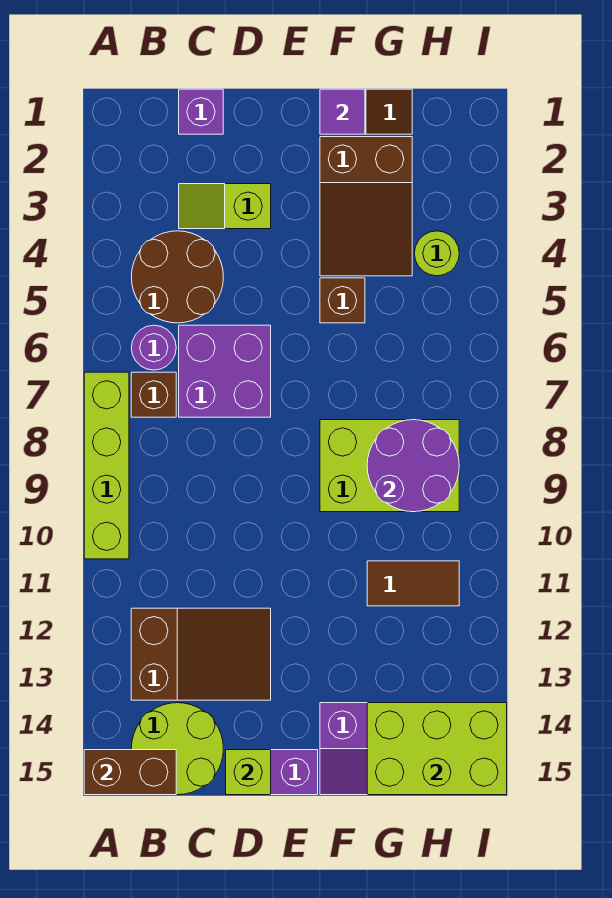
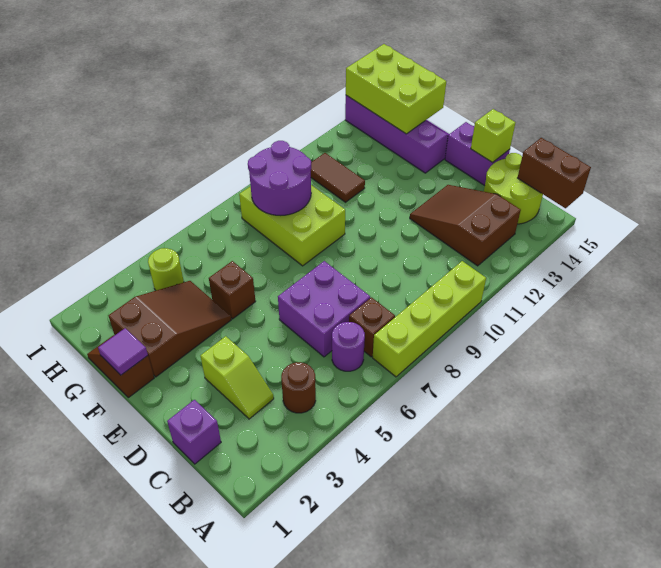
brown 2x2 round brick [131,231,223,323] -> brown 1x1 round brick [281,362,316,413]

